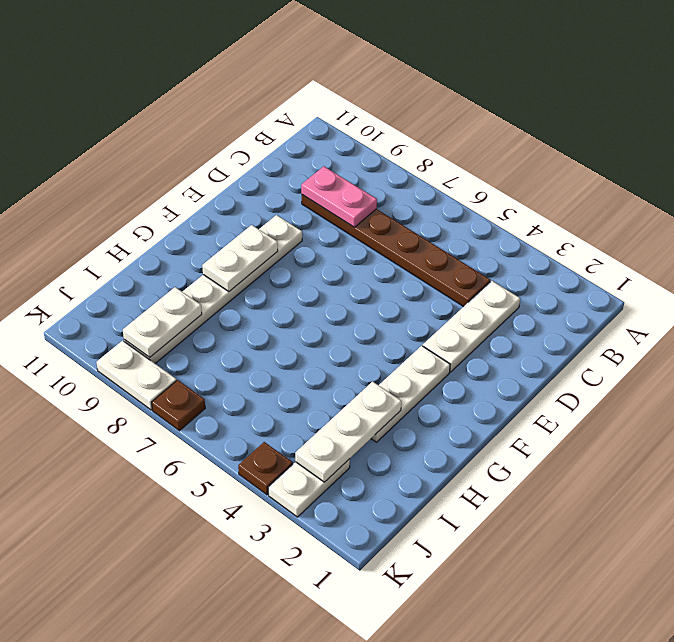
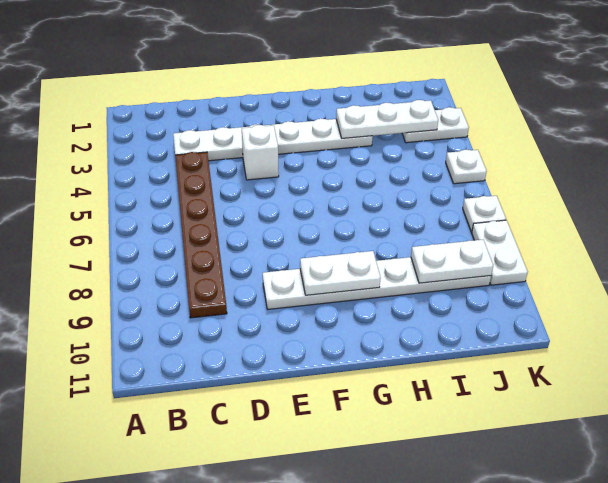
pink 1x2 plate [301,166,377,227] -> none
none -> white 1x1 brick [242,125,279,180]
brown 1x1 plate [238,442,293,495] -> none
none -> white 1x1 plate [446,150,487,184]
brown 1x1 plate [152,380,205,431] -> white 1x1 plate [463,196,506,232]

